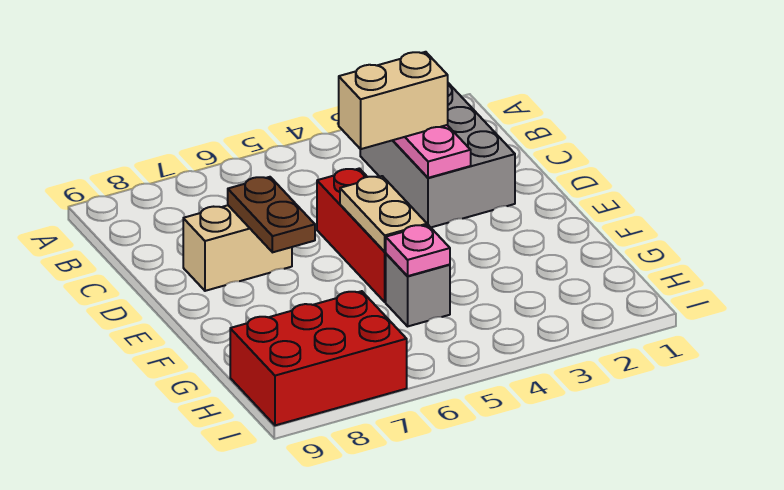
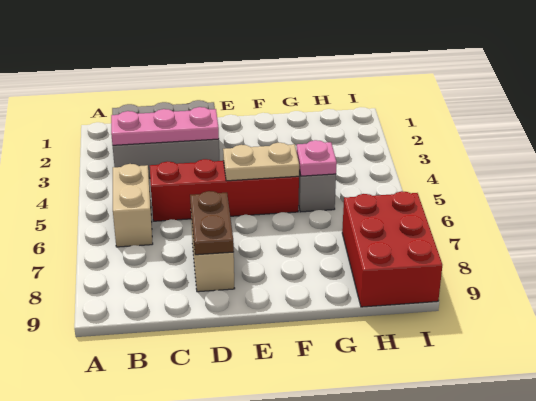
tan 1x2 brick [339,52,448,149] -> tan 1x2 brick moved to [113,164,153,247]
red 1x3 brick [317,168,386,302] -> red 1x4 brick [150,159,299,221]
brown 1x2 plate [228,177,315,252] -> brown 1x2 plate turned to [190,191,234,255]

